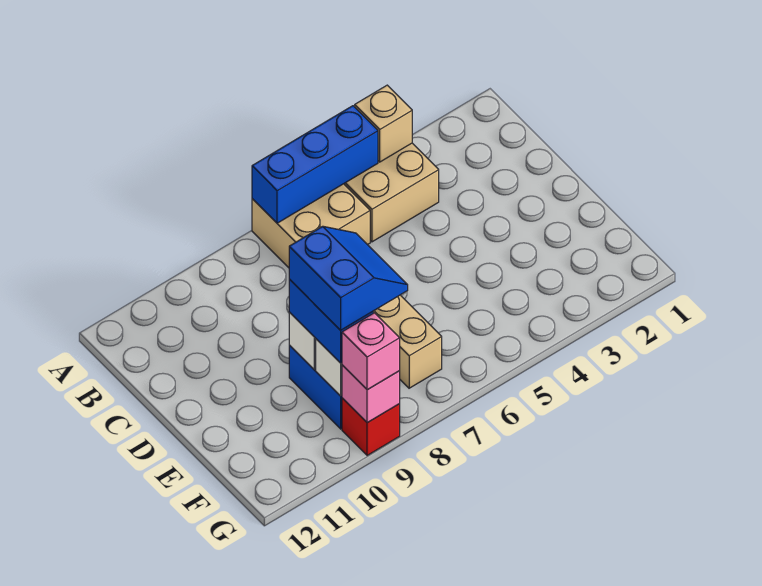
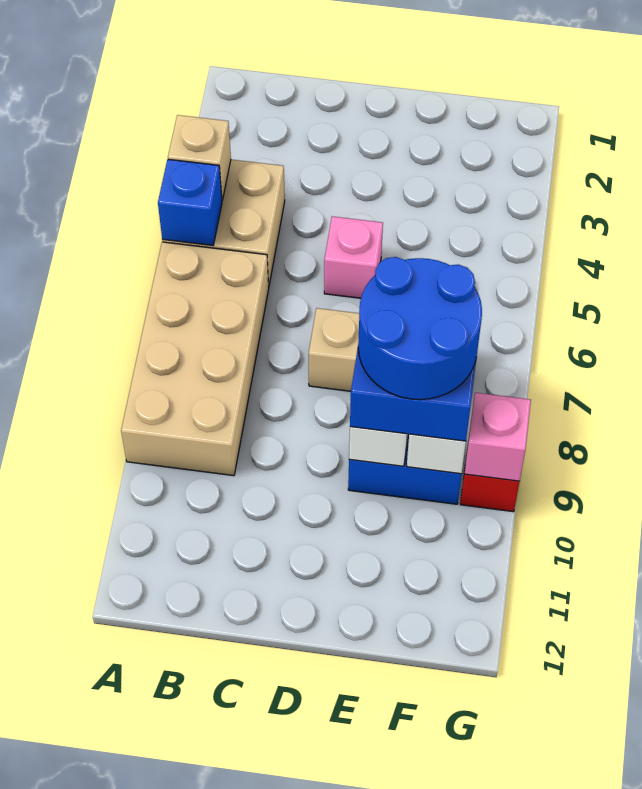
blue 1x3 brick [252,106,378,223] -> blue 1x1 brick [158,159,222,245]
tan 2x2 brick [252,184,370,268] -> tan 2x4 brick [121,242,269,476]
blue 2x2 slope [289,226,408,330] -> blue 2x2 round brick [358,257,482,400]
pink 1x1 brick [342,313,400,390] -> pink 1x1 brick moved to [324,216,383,298]

